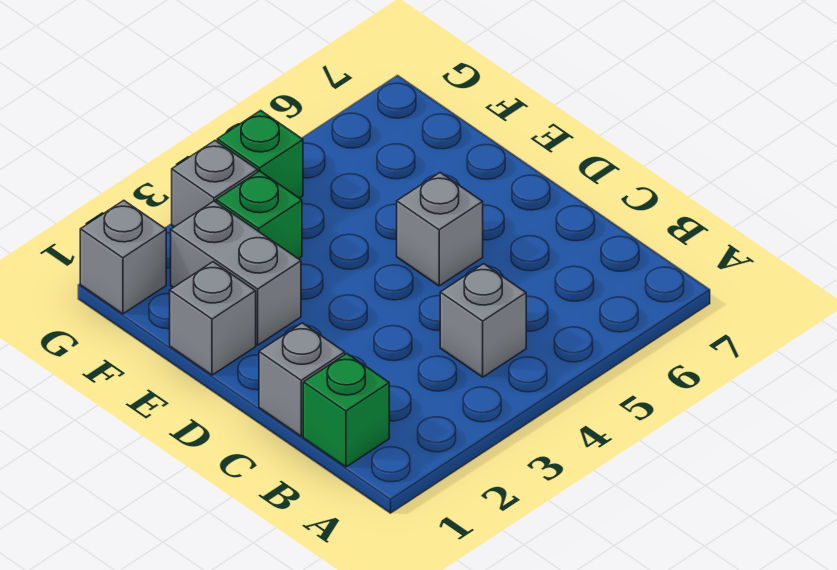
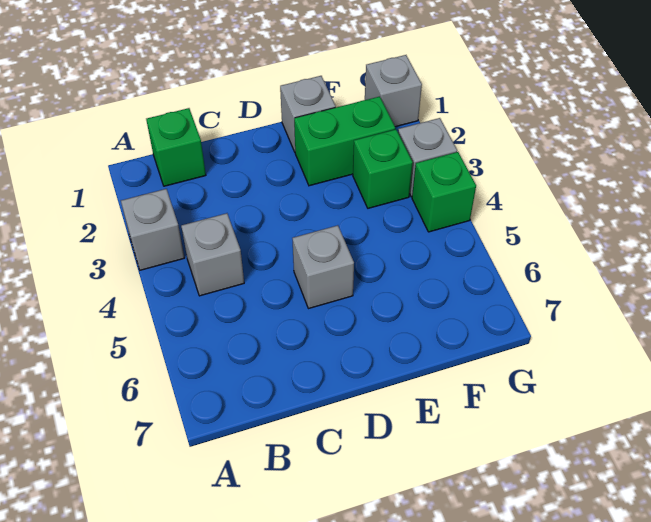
grey 1x1 brick [259,323,345,436] -> grey 1x1 brick moved to [121,189,184,270]
grey 1x2 brick [171,201,301,345] -> green 1x2 brick [294,97,395,186]

